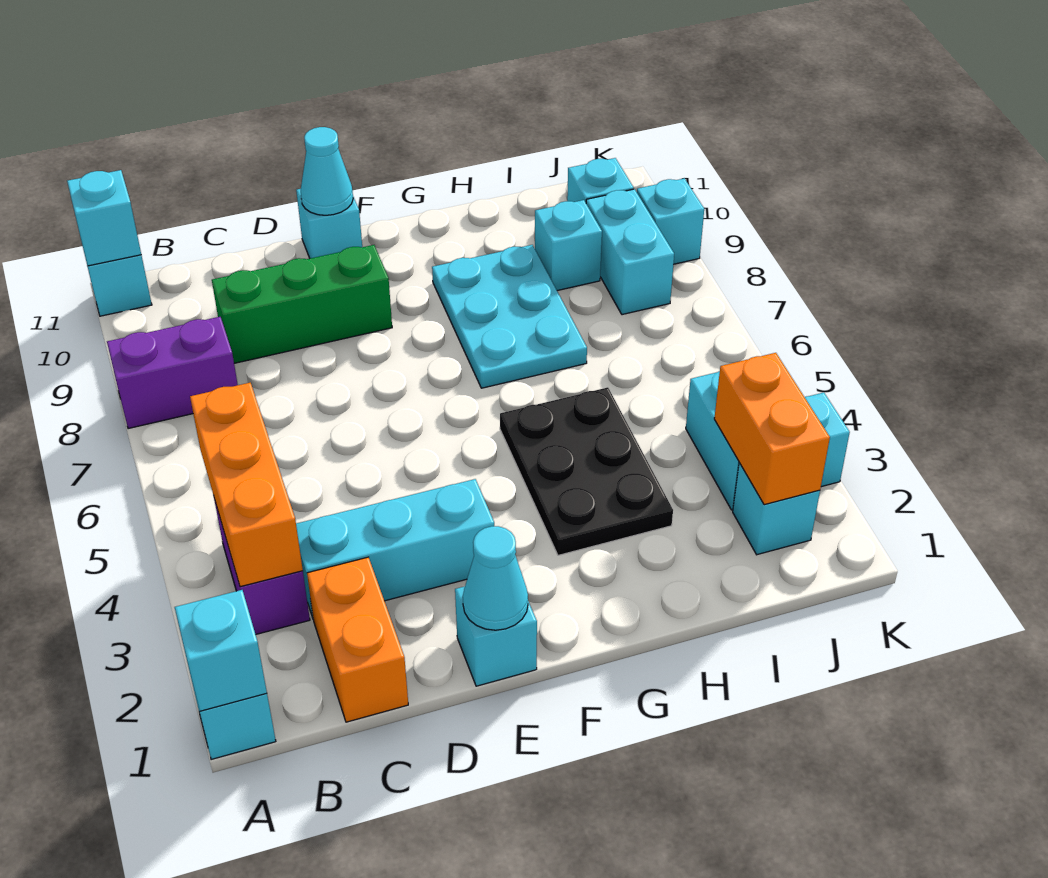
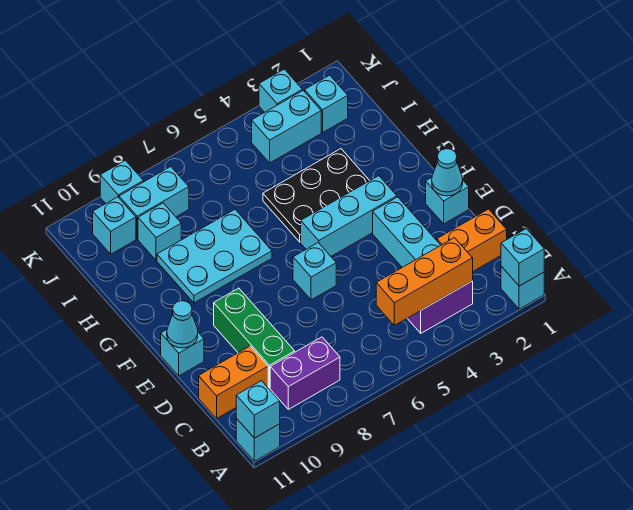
purple 1x2 brick [107,317,238,429] -> purple 1x2 brick turned to [270,337,340,409]
none -> cyan 1x1 brick [293,243,336,300]
none -> cyan 1x3 brick [301,176,397,256]
orange 1x2 brick [714,353,830,505] -> orange 1x2 brick moved to [199,346,268,418]

